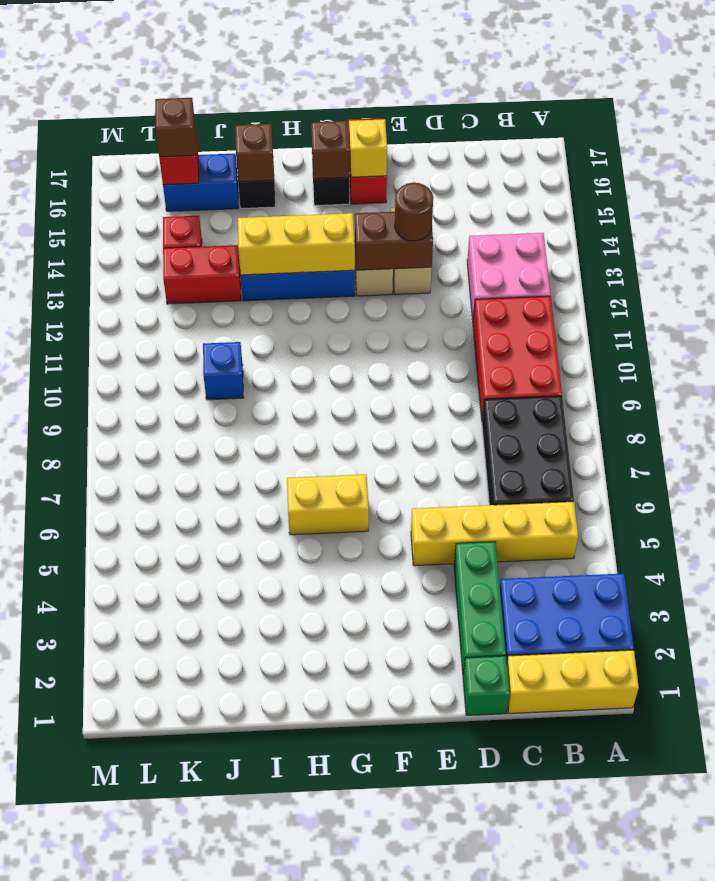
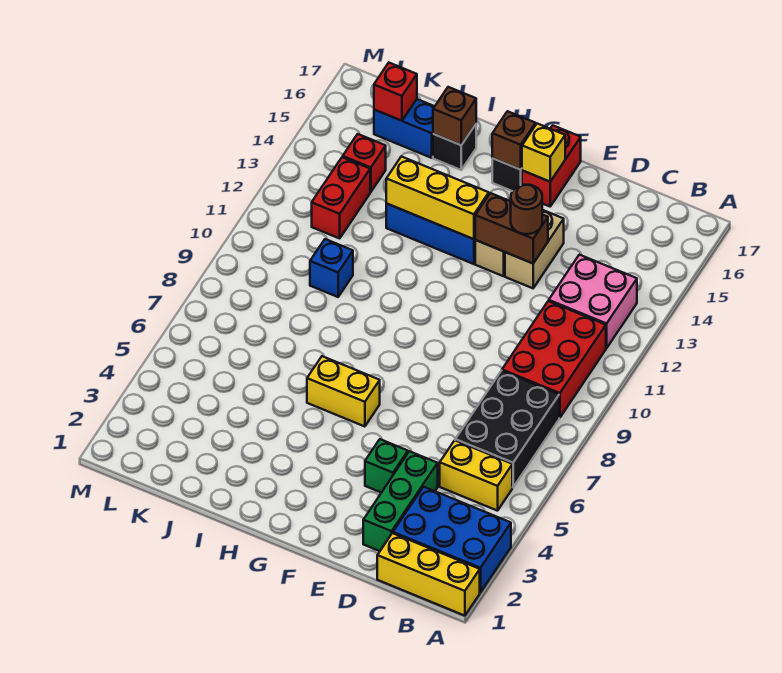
yellow 1x4 brick [411,502,578,566] -> yellow 1x2 brick [440,440,512,511]
green 1x1 brick [463,656,509,715] -> green 1x1 brick moved to [365,439,408,493]
red 1x2 brick [163,245,241,304] -> red 1x2 brick turned to [312,157,370,238]
brown 1x1 brick [155,98,196,157] -> none

